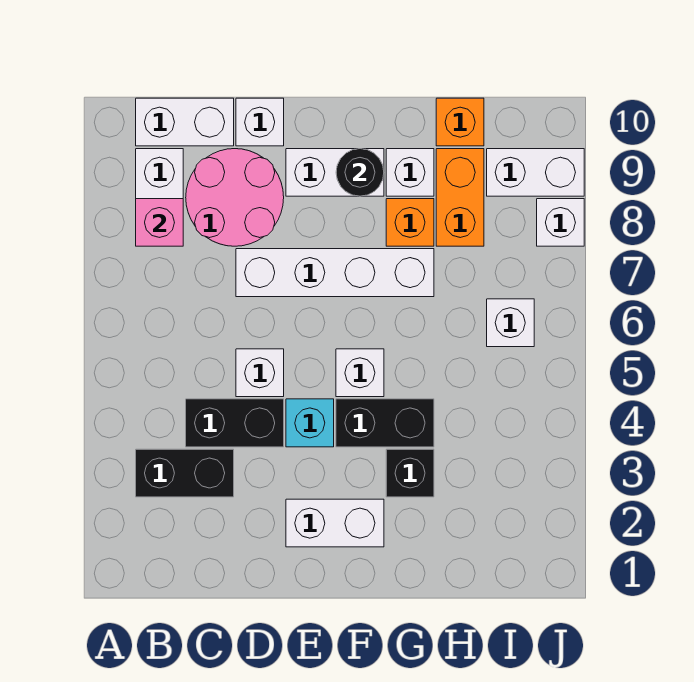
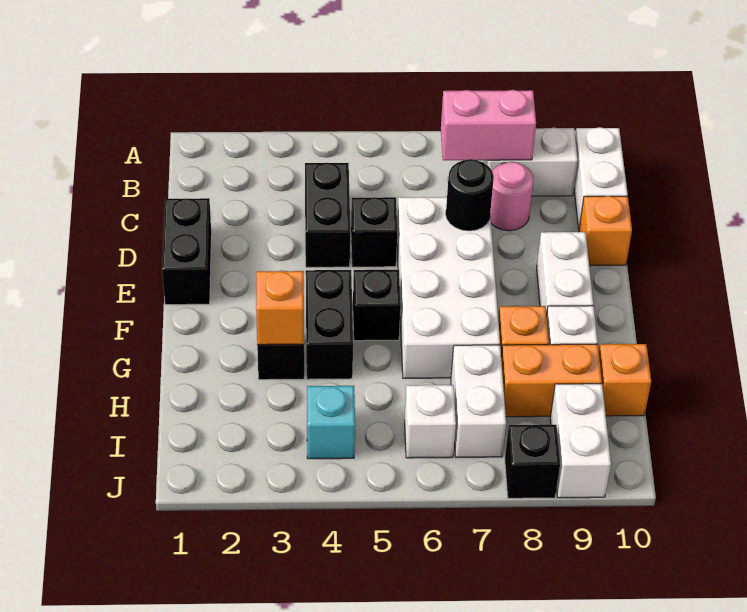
black 1x2 brick [136,449,234,497] -> black 1x2 brick moved to [162,198,211,305]
pink 1x1 brick [136,199,183,246] -> pink 1x2 brick [441,90,536,161]
pink 2x2 round brick [186,149,284,246] -> pink 1x1 round brick [490,162,534,231]
white 1x1 brick [236,349,284,397] -> black 1x1 brick [351,197,397,267]
white 1x4 brick [236,249,434,297] -> white 2x4 brick [397,197,500,378]
white 1x1 brick [236,98,284,146] -> orange 1x1 brick [579,196,632,266]
white 1x2 brick [286,499,384,547] -> white 1x2 brick moved to [451,345,506,457]
cyan 1x1 brick [286,399,334,447] -> cyan 1x1 brick moved to [307,386,355,459]
white 1x1 brick [336,349,384,397] -> black 1x1 brick [353,270,401,341]
black 1x1 round brick [336,149,384,196] -> black 1x1 round brick moved to [446,159,494,230]
none -> orange 1x1 brick [256,271,304,345]
white 1x1 brick [537,199,584,246] -> black 1x1 brick [505,425,560,498]

